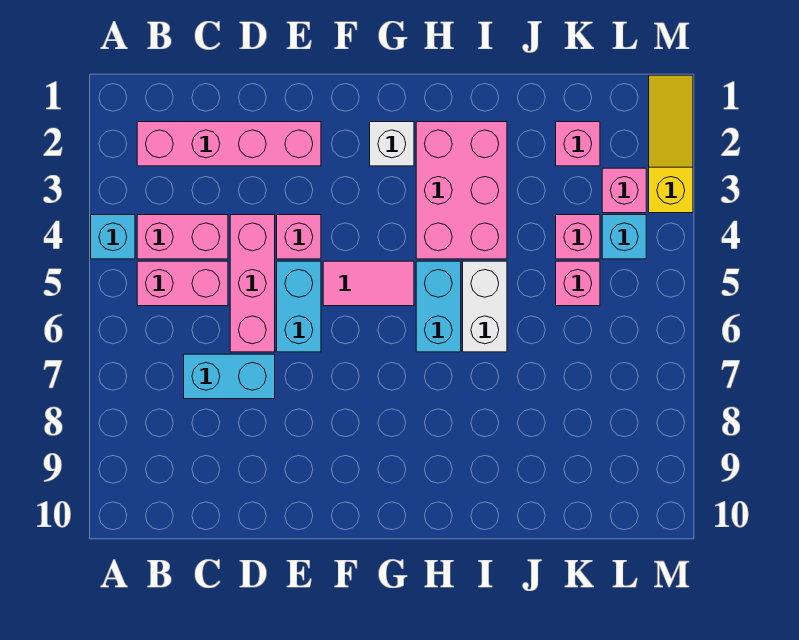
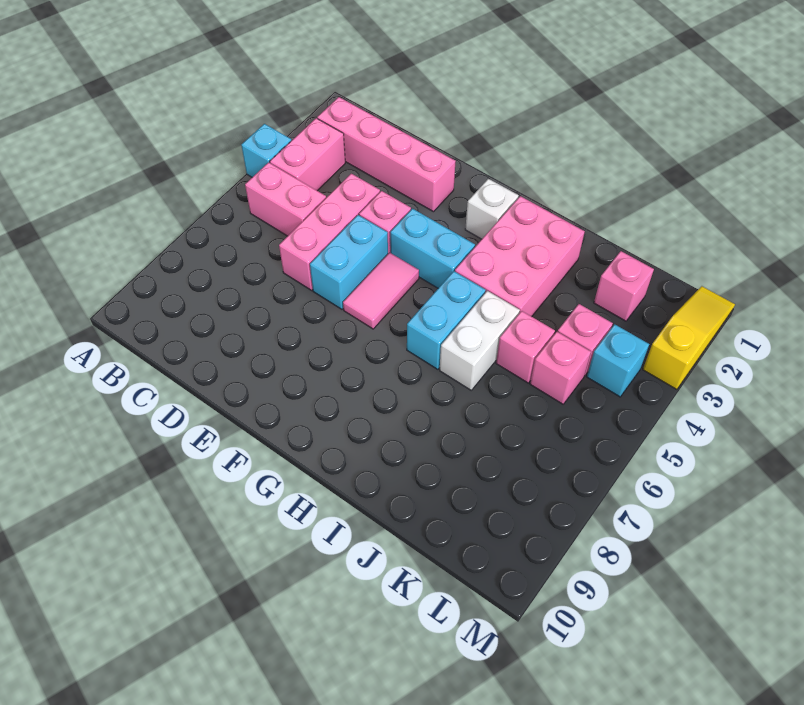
pink 1x2 brick [137,215,228,259] -> pink 1x2 brick turned to [270,118,345,191]
cyan 1x2 brick [184,354,275,399] -> cyan 1x2 brick moved to [390,209,475,288]
pink 1x2 tile [323,261,414,306] -> pink 1x2 tile turned to [343,253,419,329]
pink 1x1 brick [602,168,646,213] -> pink 1x1 brick moved to [496,311,555,383]

